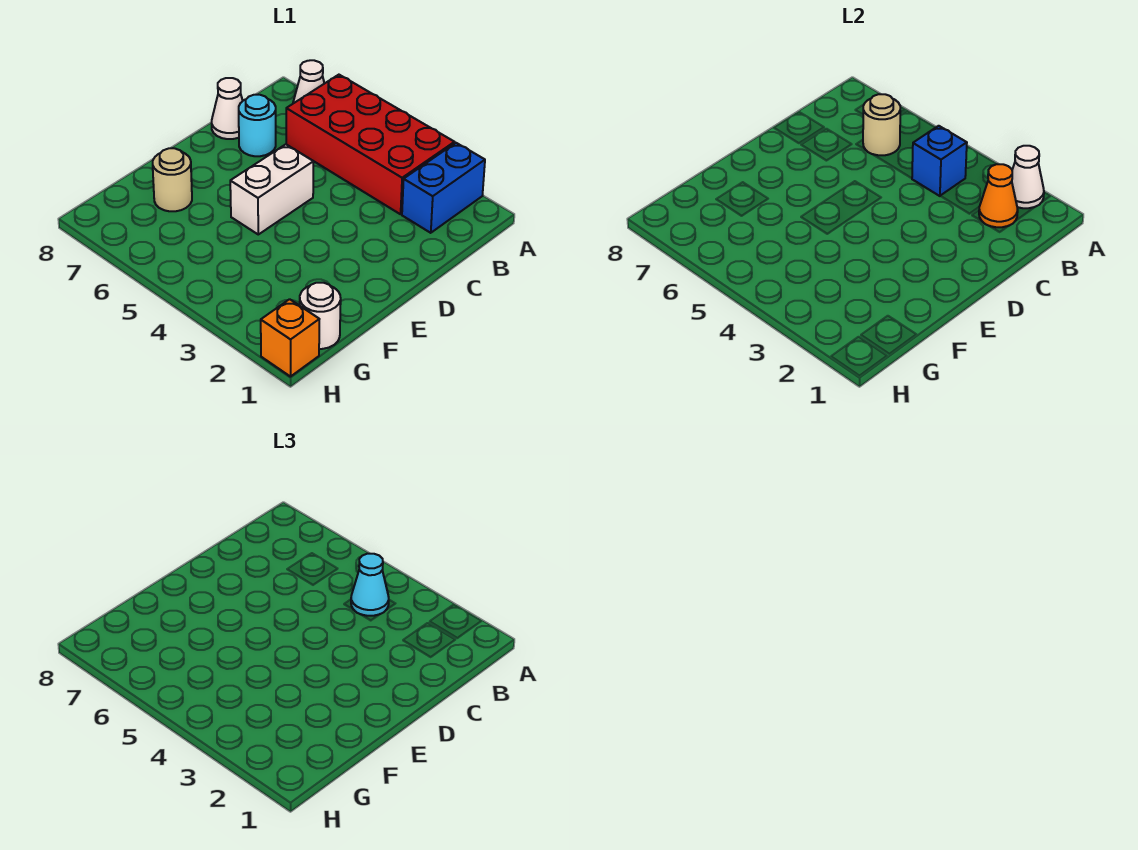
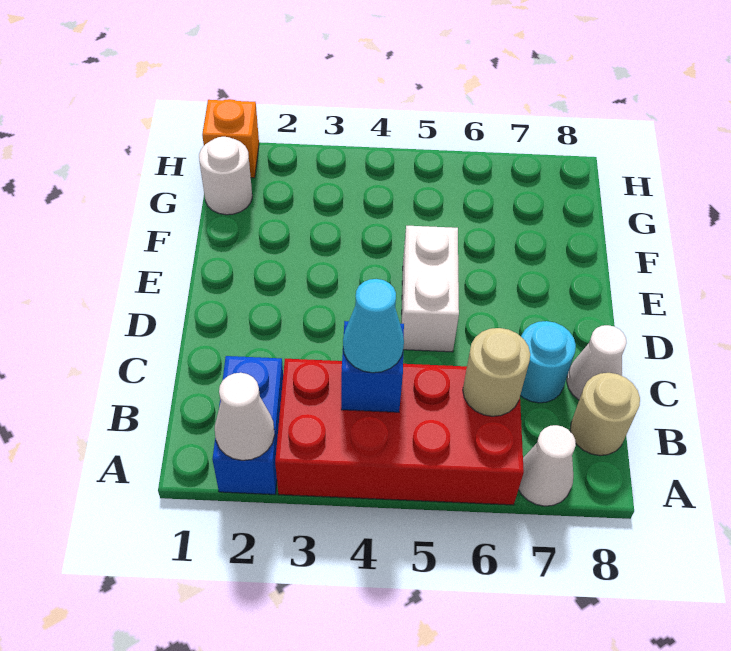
orange 1x1 cone [979,164,1018,227] -> none
tan 1x1 round brick [153,148,192,211] -> tan 1x1 round brick moved to [570,373,640,456]

